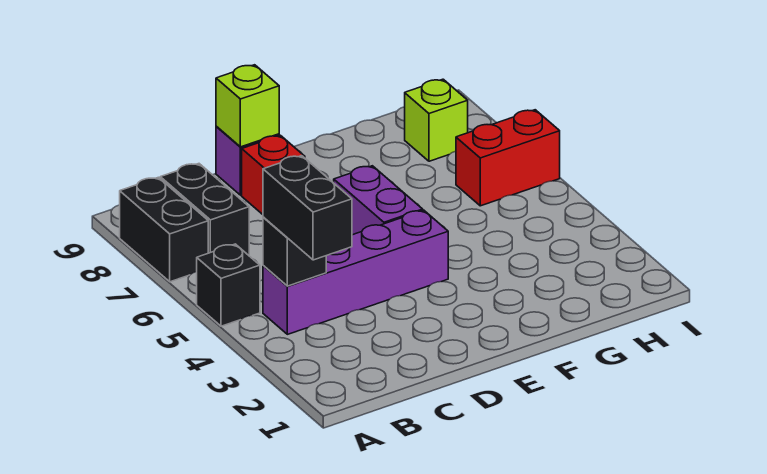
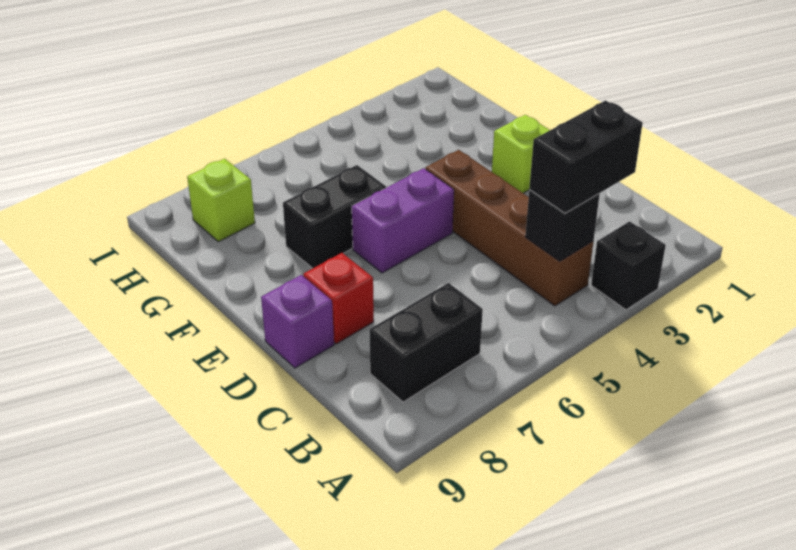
black 1x1 brick [197,244,260,326] -> black 1x1 brick moved to [591,221,666,310]
black 1x2 brick [120,177,208,282] -> black 1x2 brick moved to [283,165,386,268]
purple 1x4 brick [263,210,448,334] -> brown 1x4 brick [425,150,594,306]
lime 1x1 brick [216,65,279,147] -> lime 1x1 brick moved to [492,115,550,193]
red 1x2 brick [456,110,560,206] -> none

